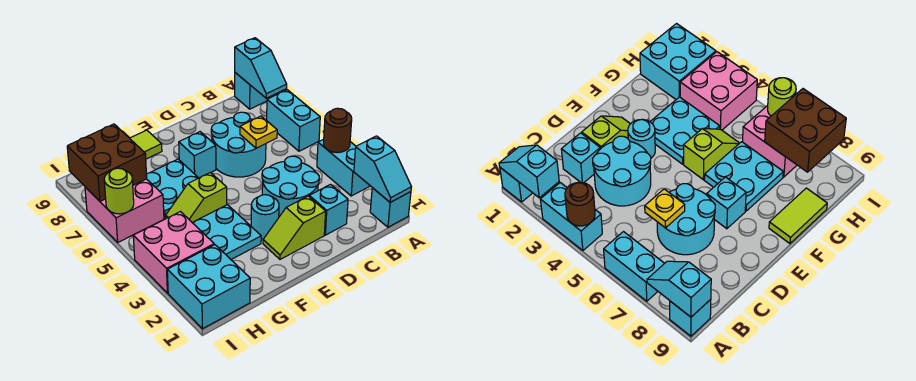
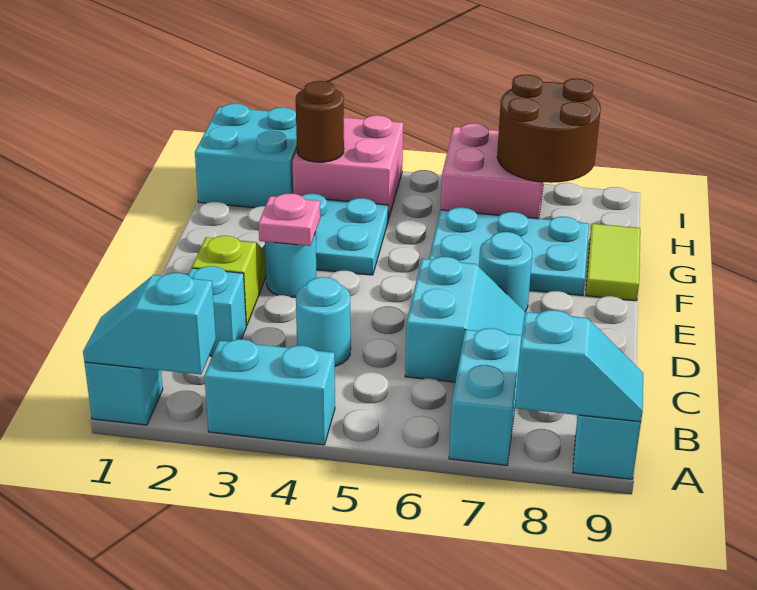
brown 1x1 round brick [324,108,352,153] -> brown 1x1 round brick moved to [296,81,344,162]
cyan 1x2 brick [267,90,320,151] -> cyan 1x2 brick turned to [449,328,522,465]
cyan 1x2 slope [235,38,287,98] -> cyan 1x2 slope turned to [515,310,643,422]
cyan 2x2 round brick [262,156,319,217] -> cyan 1x1 round brick [296,277,351,366]
cyan 2x2 round brick [211,112,266,177] -> cyan 2x2 slope [405,257,525,382]
yellow 1x1 plate [240,116,277,148] -> none
none -> pink 1x1 plate [258,194,320,246]
cyan 1x1 brick [179,132,216,178] -> cyan 1x1 round brick [479,232,532,311]
lime 1x2 slope [166,173,227,222] -> none
cyan 2x2 plate [146,159,198,219] -> cyan 2x3 plate [429,207,589,296]
brown 2x2 brick [67,124,147,201] -> brown 2x2 round brick [497,75,601,183]
lime 1x1 round brick [104,168,134,214] -> none

